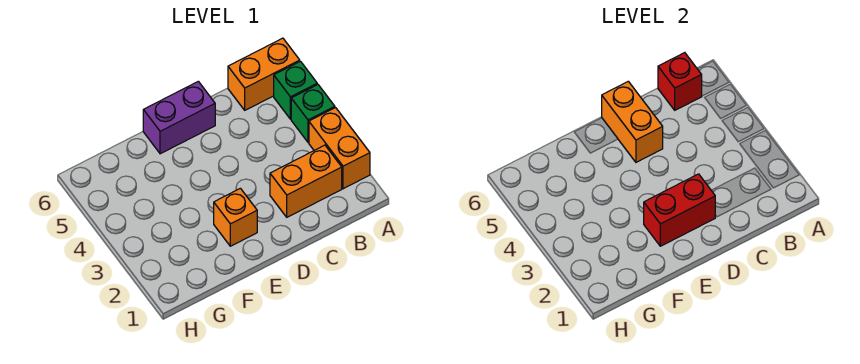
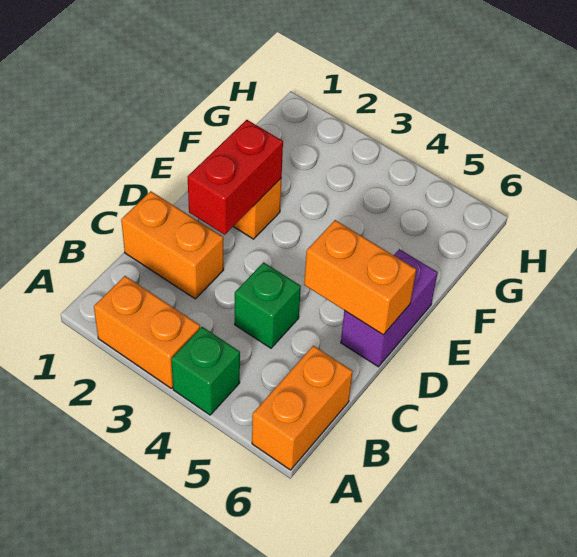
green 1x1 brick [274,61,317,119] -> green 1x1 brick moved to [235,262,301,348]
orange 1x2 brick [270,145,342,217] -> orange 1x2 brick turned to [121,191,224,299]
red 1x1 brick [658,53,702,110] -> none

